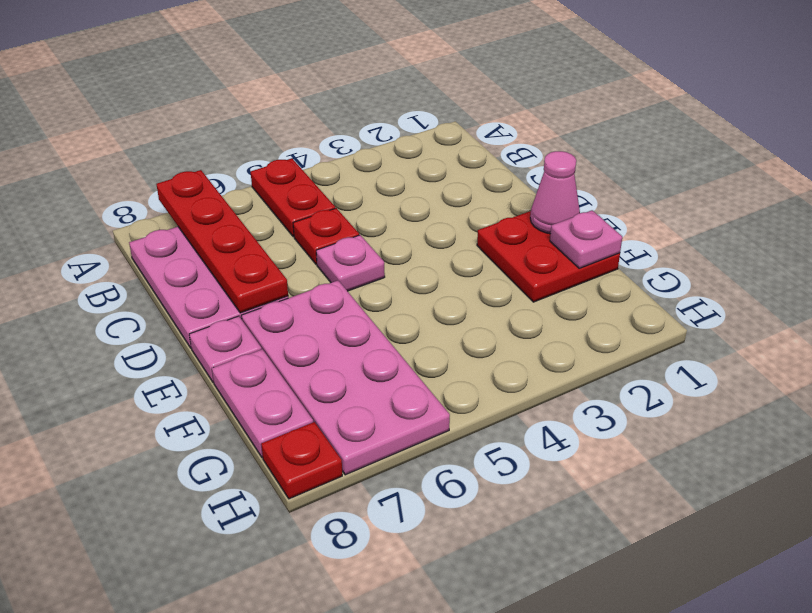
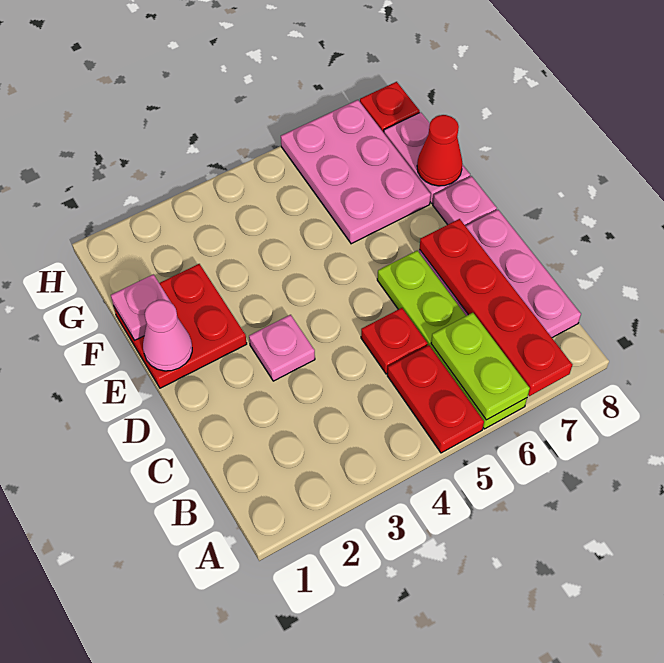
none -> lime 1x4 plate [377,251,527,429]
none -> lime 1x2 plate [431,313,530,420]
pink 1x1 plate [316,235,385,291] -> pink 1x1 plate moved to [249,315,315,381]
pink 2x4 plate [241,281,450,475] -> pink 2x3 plate [281,100,431,244]
none -> red 1x1 cone [417,115,463,186]

